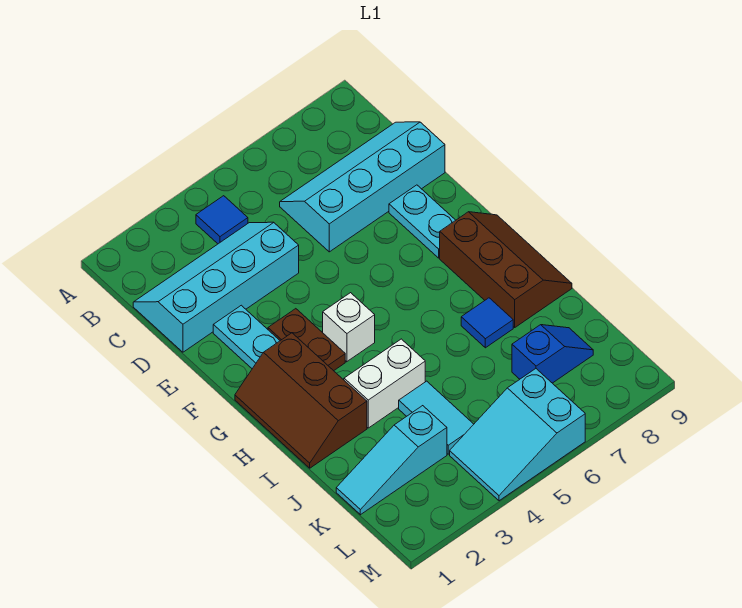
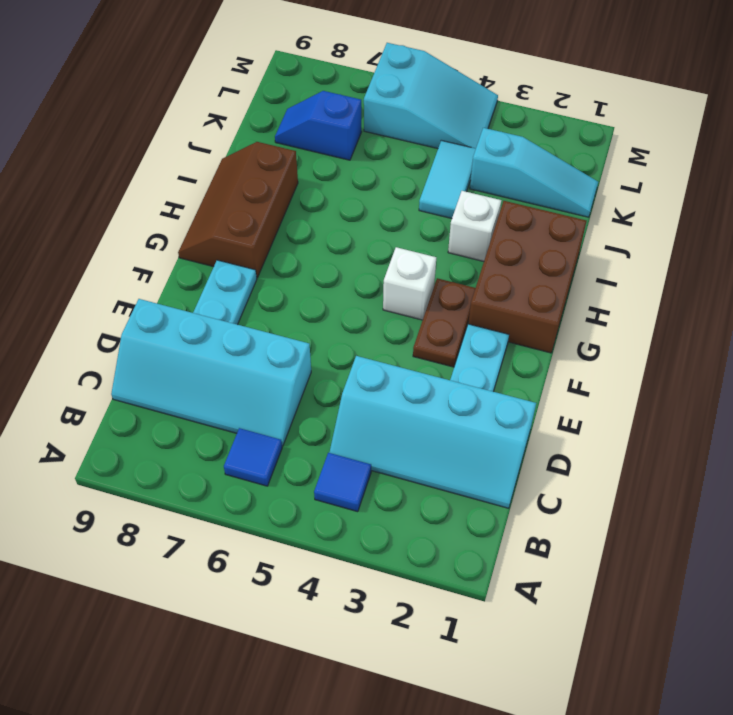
brown 2x3 slope [235,333,367,468] -> brown 2x3 brick [468,201,586,353]
white 1x2 brick [344,339,425,428] -> white 1x1 brick [448,191,501,261]
blue 1x1 tile [461,298,513,348] -> blue 1x1 tile moved to [224,428,282,486]

